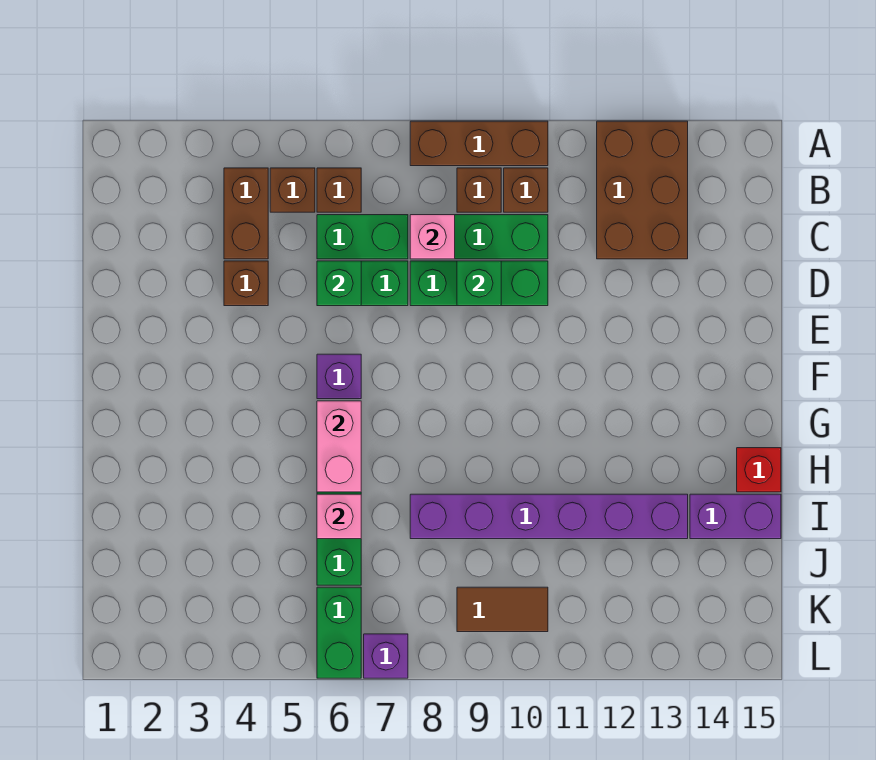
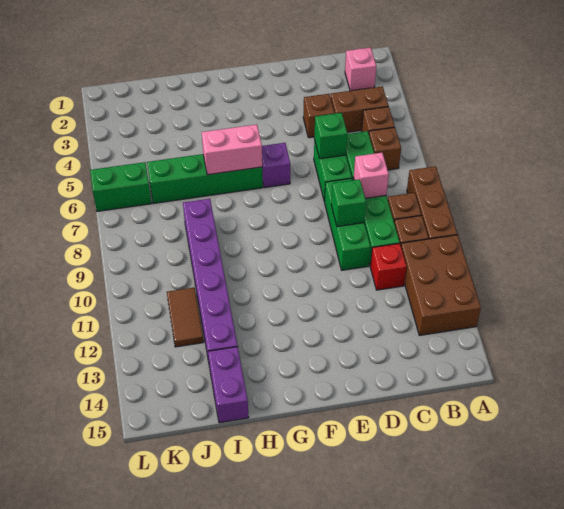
brown 2x3 brick [597,121,688,259] -> brown 2x3 brick turned to [401,235,481,336]
red 1x1 brick [737,448,781,492] -> red 1x1 brick moved to [370,243,407,290]
pink 1x1 brick [317,494,361,539] -> pink 1x1 brick moved to [345,48,376,91]
brown 1x2 tile [457,587,548,632] -> brown 1x2 tile moved to [167,287,204,347]
purple 1x1 brick [364,634,408,678] -> none

